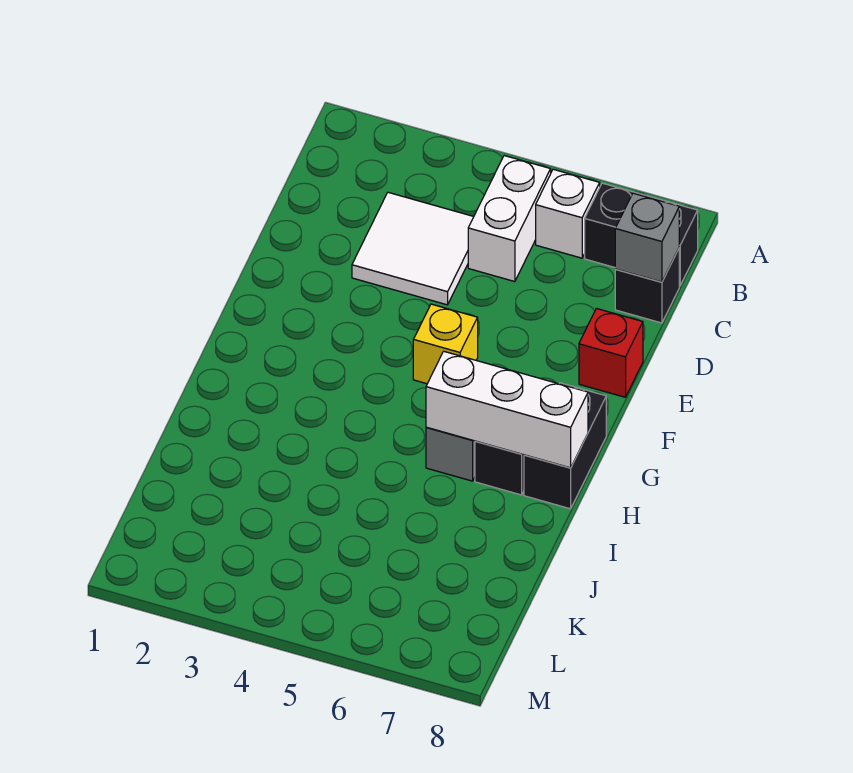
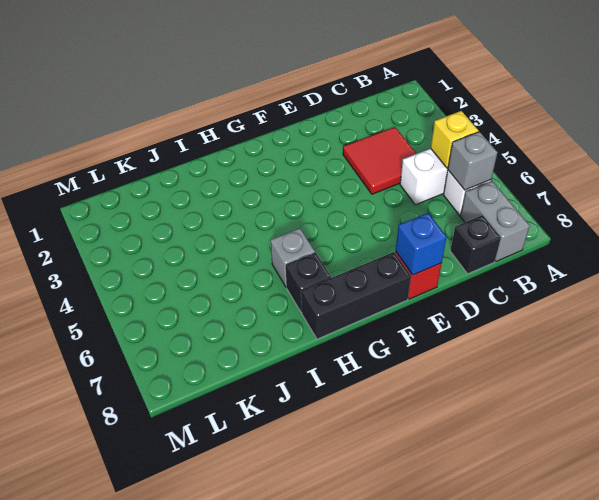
black 1x2 brick [585,183,698,286] -> grey 1x2 brick [460,181,530,261]
white 2x2 tile [352,192,474,305] -> red 2x2 tile [343,127,416,194]
grey 1x1 brick [615,193,679,282] -> grey 1x1 brick moved to [448,132,497,190]
none -> blue 1x1 brick [396,213,447,275]
yellow 1x1 brick [413,304,478,384] -> yellow 1x1 brick moved to [431,111,479,168]
black 1x2 brick [524,383,606,509] -> black 1x3 brick [301,252,411,339]
white 1x3 brick [426,351,588,468] -> none

